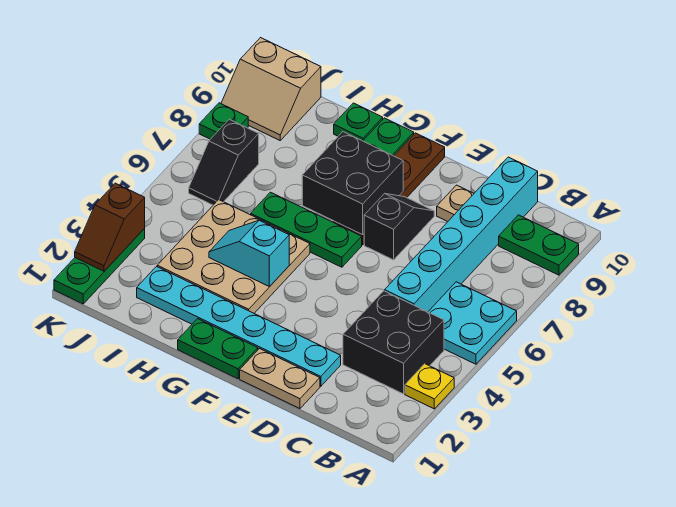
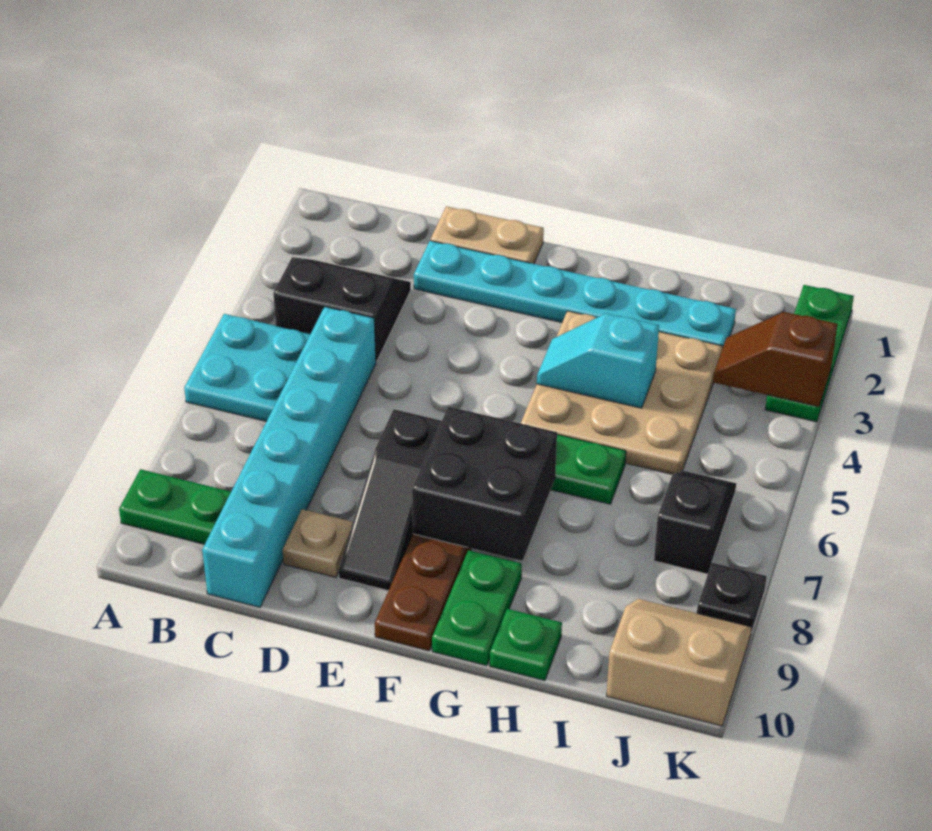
yellow 1x1 plate [405,364,454,409] -> none
black 2x2 brick [343,291,444,394] -> black 2x2 slope [273,257,411,362]
black 1x2 slope [364,193,434,260] -> black 1x3 slope [338,409,442,591]
green 1x2 plate [178,319,258,379] -> none
cyan 1x2 slope [209,220,289,287] -> cyan 1x2 slope turned to [537,313,659,408]
brown 1x2 slope [75,183,145,271] -> brown 1x2 slope turned to [713,312,838,407]
green 1x1 plate [199,103,248,139] -> black 1x1 plate [697,563,767,632]

